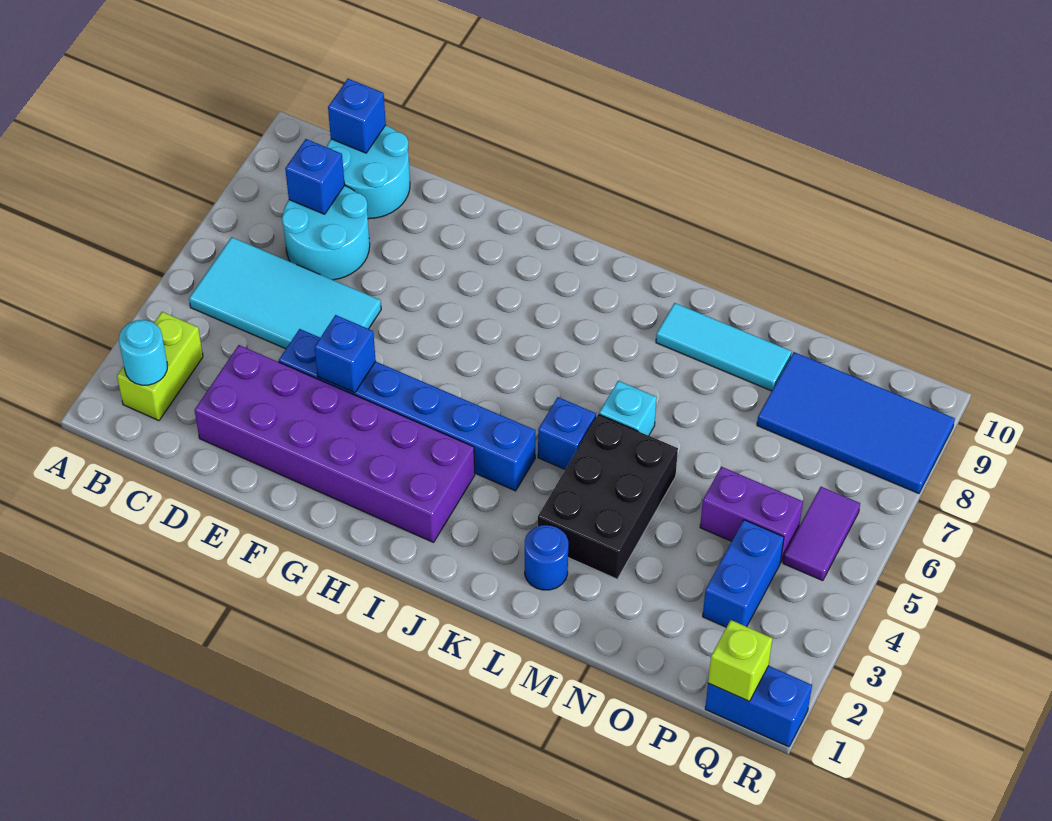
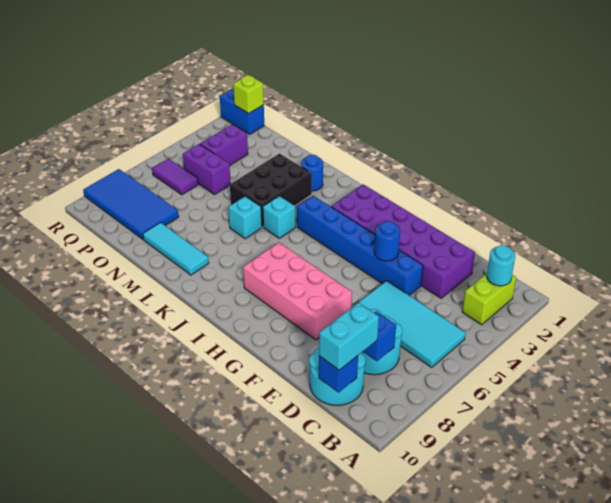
none -> cyan 1x2 brick [319,302,379,370]
blue 1x1 brick [315,315,376,393] -> blue 1x1 round brick [374,221,400,261]
none -> pink 2x4 brick [243,242,352,340]
blue 1x1 brick [538,397,596,469] -> cyan 1x1 brick [263,196,296,238]
blue 1x2 brick [703,520,784,627] -> purple 1x2 brick [200,124,248,166]
purple 1x2 tile [783,487,860,581] -> purple 1x2 tile turned to [152,159,198,195]

